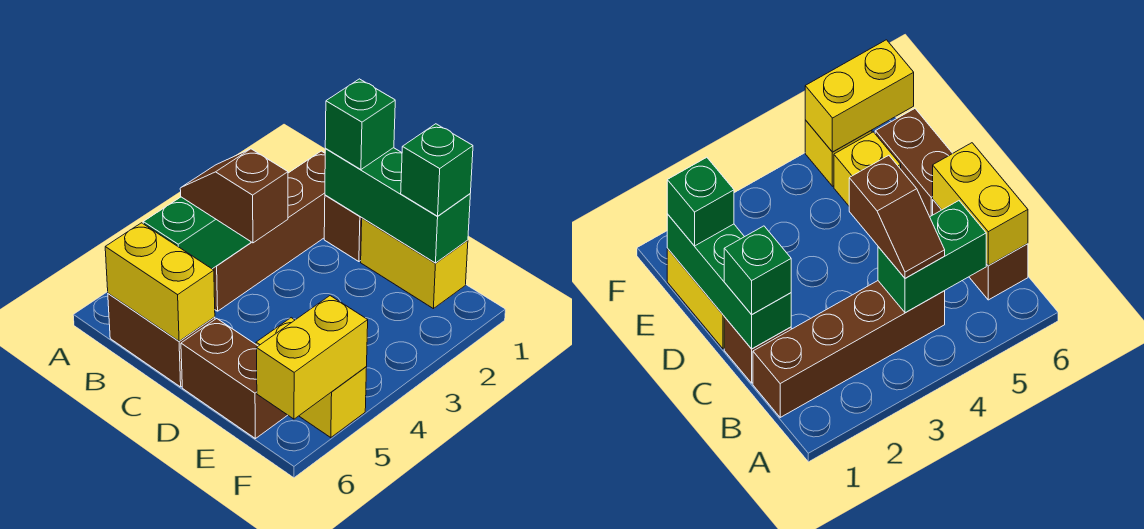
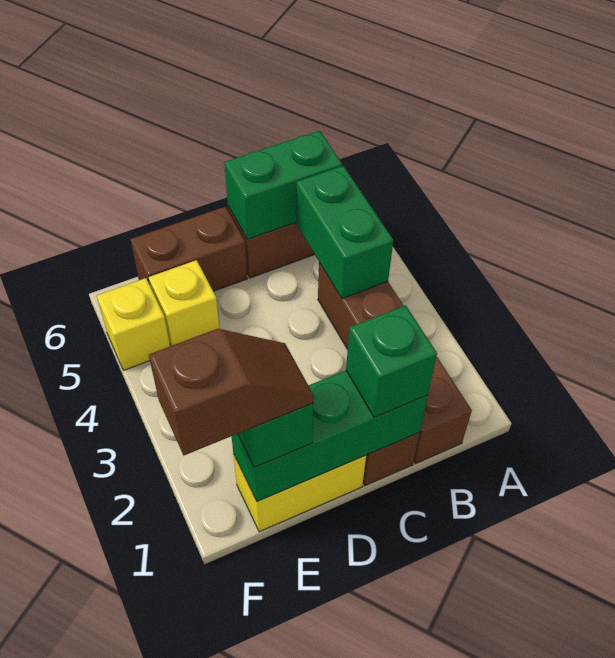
brown 1x2 slope [180,149,288,243] -> brown 1x2 slope moved to [149,329,314,455]
yellow 1x2 brick [105,223,215,341] -> green 1x2 brick [224,131,342,239]
yellow 1x2 brick [257,296,368,419] -> none

